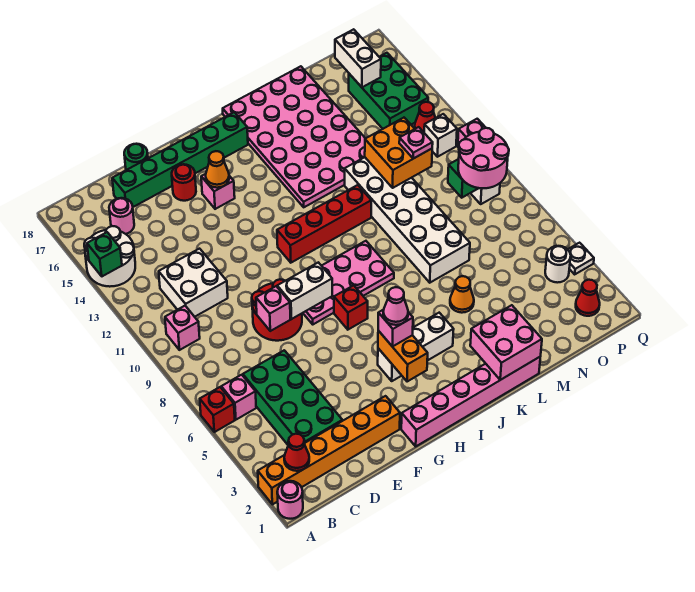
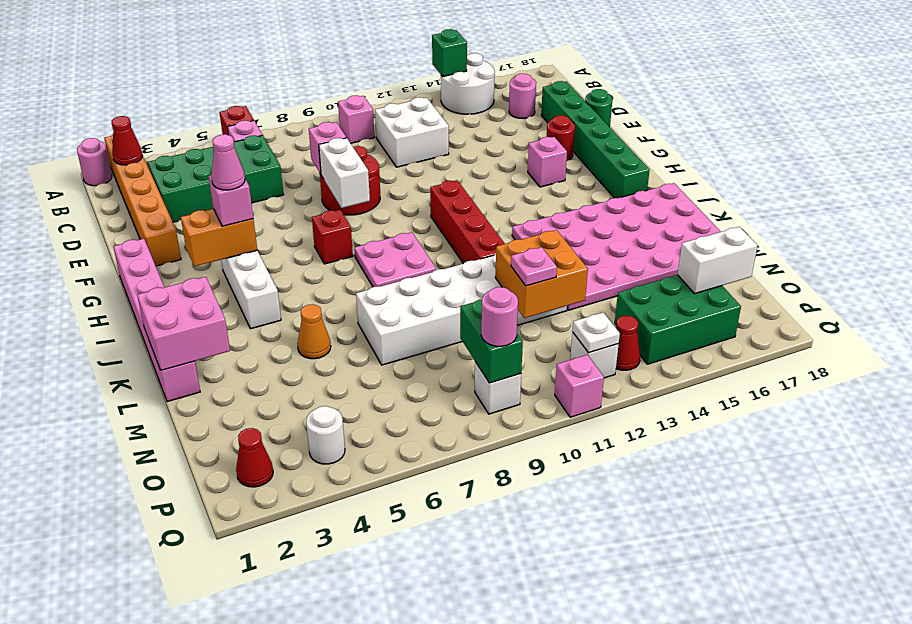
pink 2x4 plate [303,241,394,324] -> pink 2x2 plate [354,232,436,287]
orange 1x1 cone [206,151,229,188] -> none
pink 2x2 round brick [458,128,509,188] -> pink 1x1 round brick [481,287,518,346]
white 1x1 plate [568,243,594,274] -> white 1x1 plate moved to [572,313,620,353]

